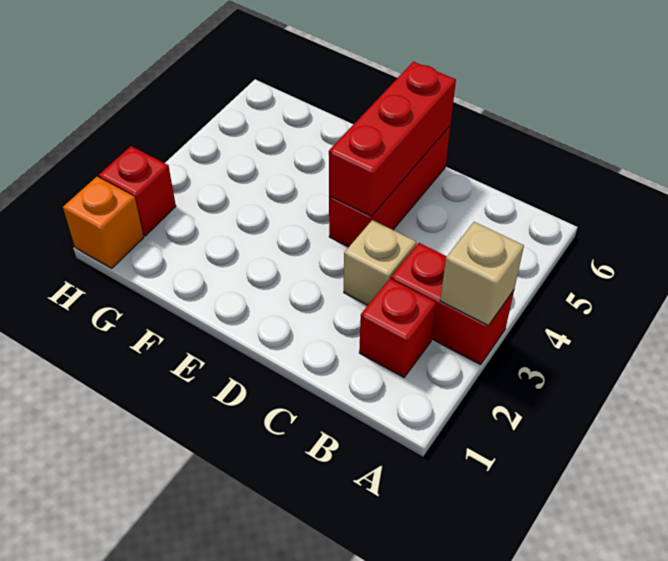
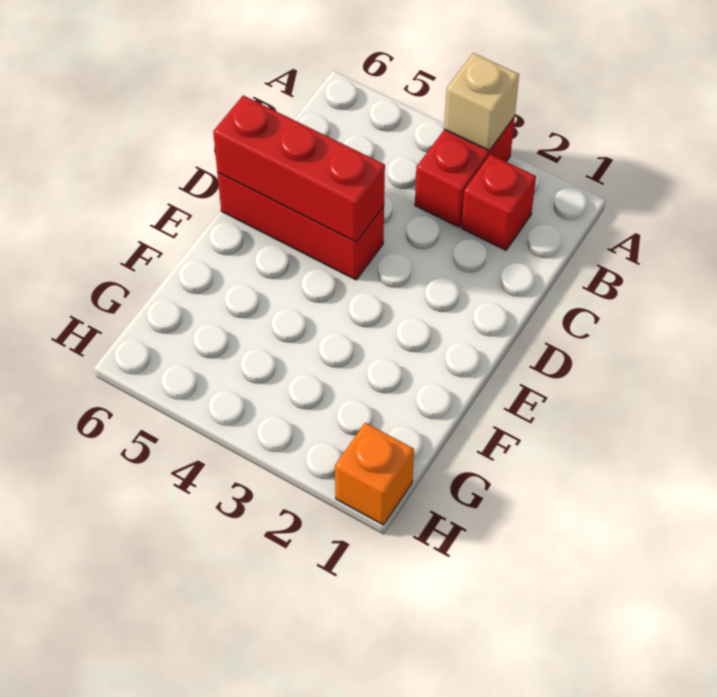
tan 1x1 brick [344,220,416,305] -> none
red 1x1 brick [99,146,176,236] -> none

